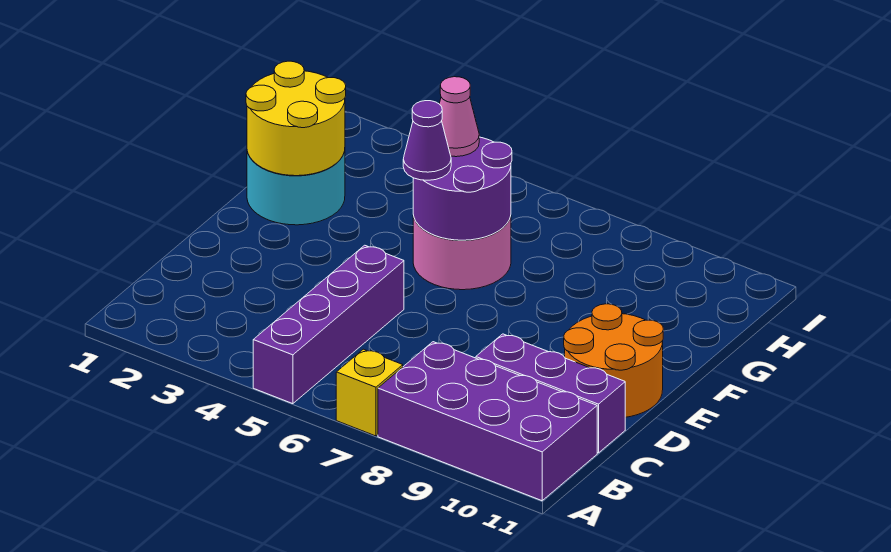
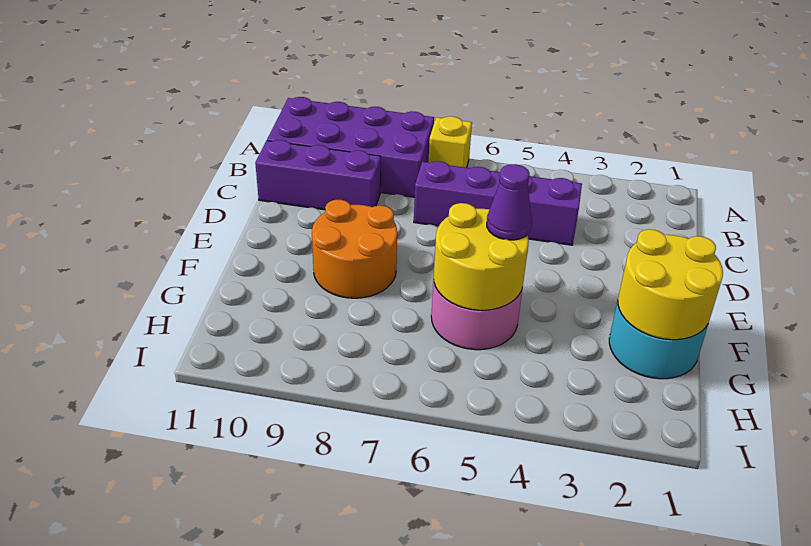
purple 1x4 brick [253,245,404,404] -> purple 1x4 brick turned to [414,161,582,245]
orange 2x2 round brick [564,304,663,417] -> orange 2x2 round brick moved to [312,200,397,298]
purple 2x2 round brick [413,137,512,240] -> yellow 2x2 round brick [434,203,529,310]
pink 1x1 cone [439,77,479,157] -> none

